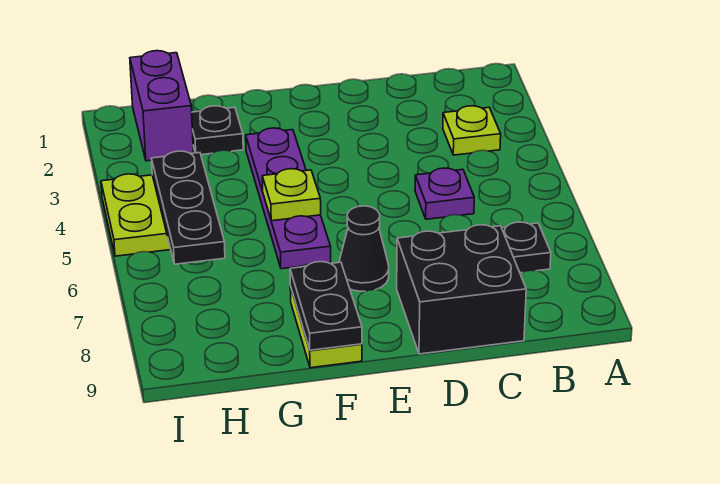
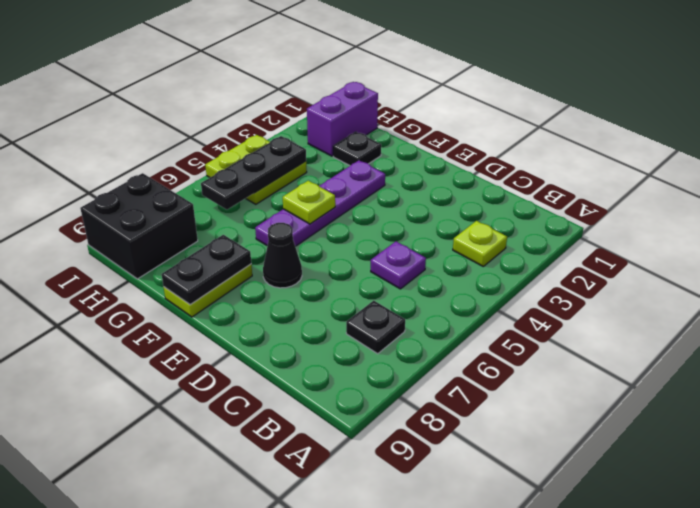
black 2x2 brick [397,225,526,354] -> black 2x2 brick moved to [80,173,198,279]

